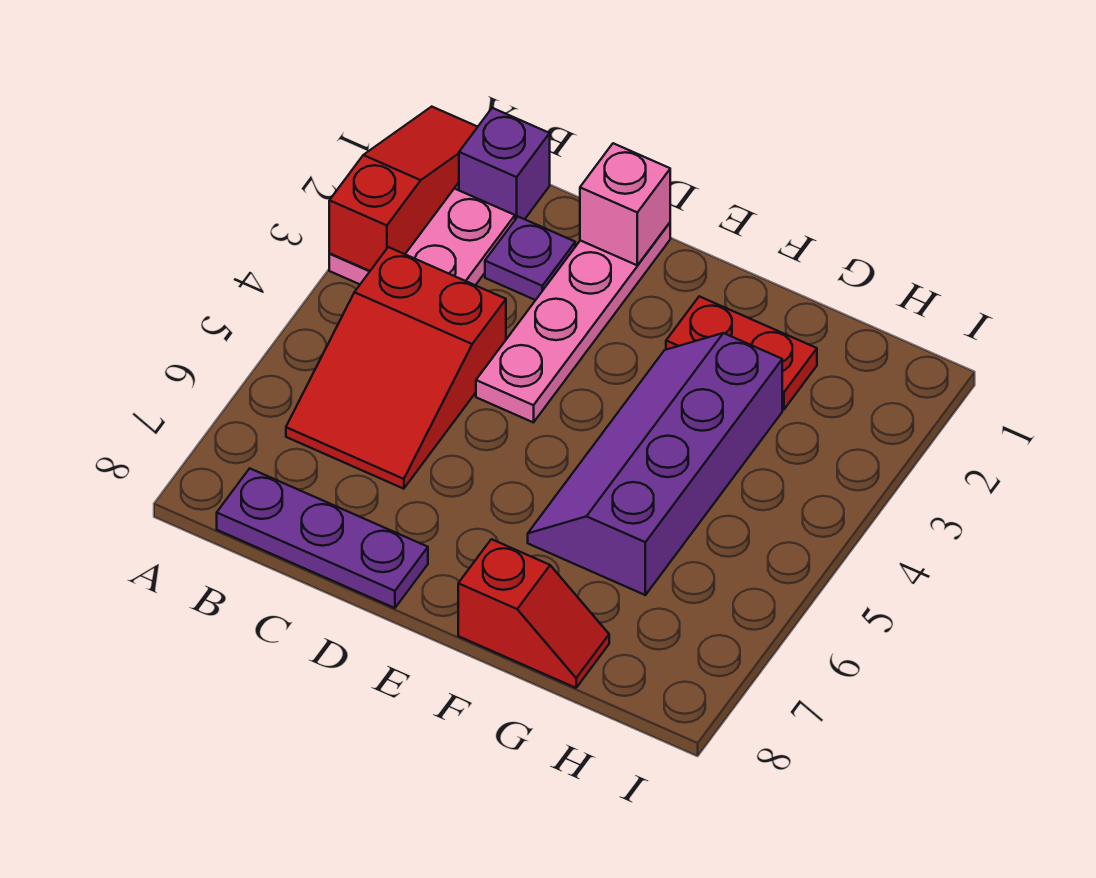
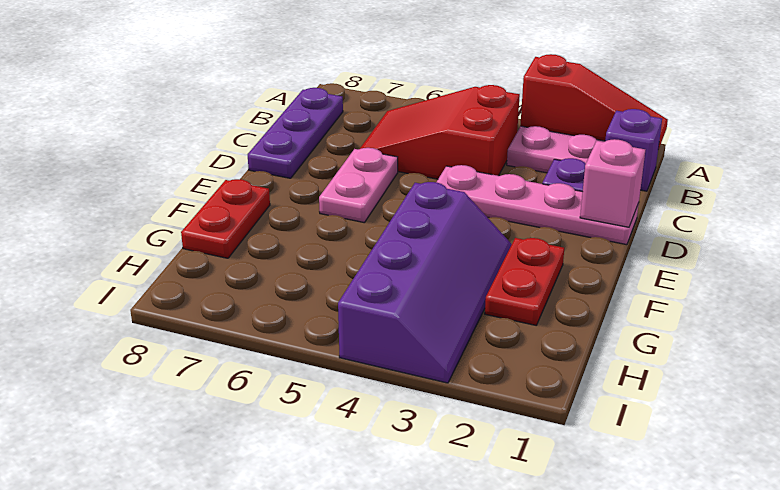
none -> pink 1x2 plate [319,148,398,223]
purple 2x4 slope [528,333,782,595] -> purple 2x4 slope turned to [338,182,512,383]
red 1x2 slope [458,539,609,688] -> red 1x2 plate [181,179,270,258]

